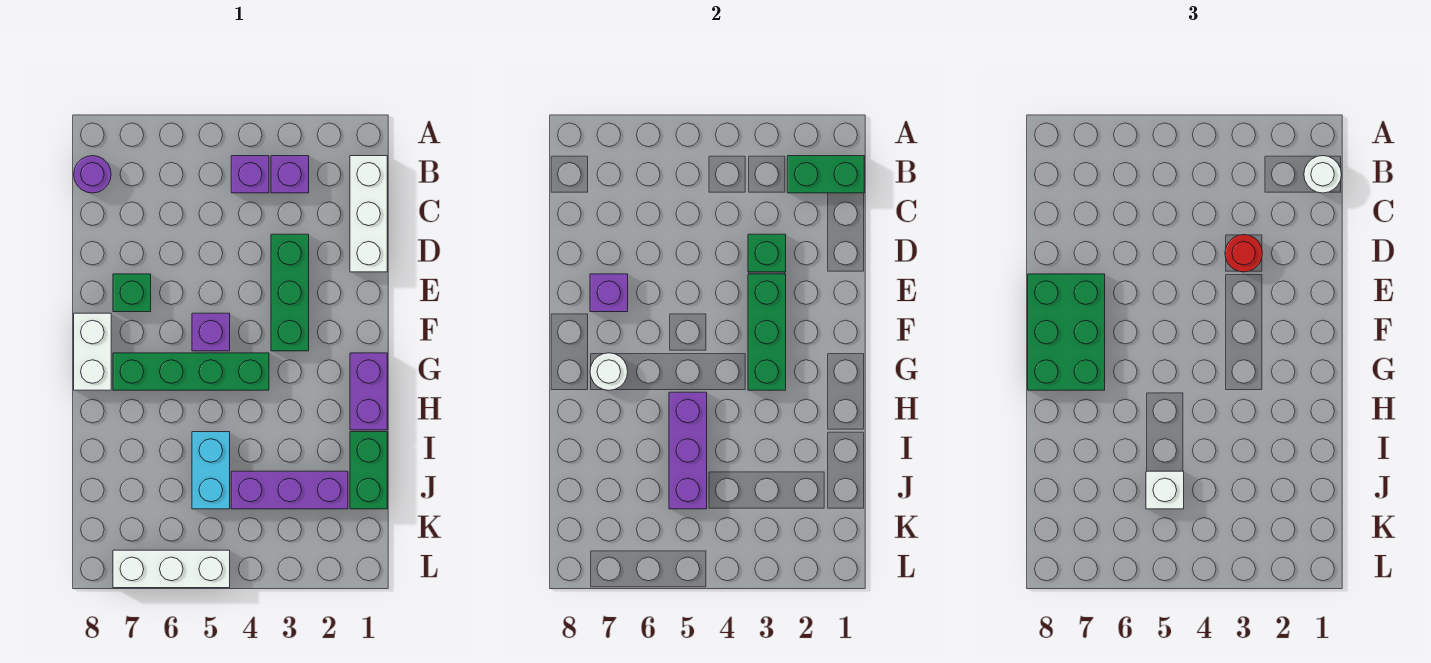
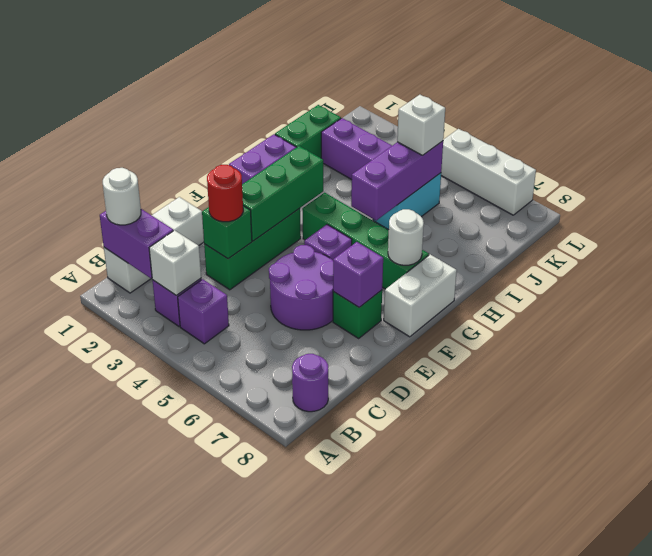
green 1x2 brick [787,156,864,193] -> purple 1x2 brick [100,209,173,278]
none -> white 1x1 brick [149,230,201,295]
none -> purple 2x2 round brick [269,245,333,330]
green 2x3 brick [1028,274,1105,390] -> none

